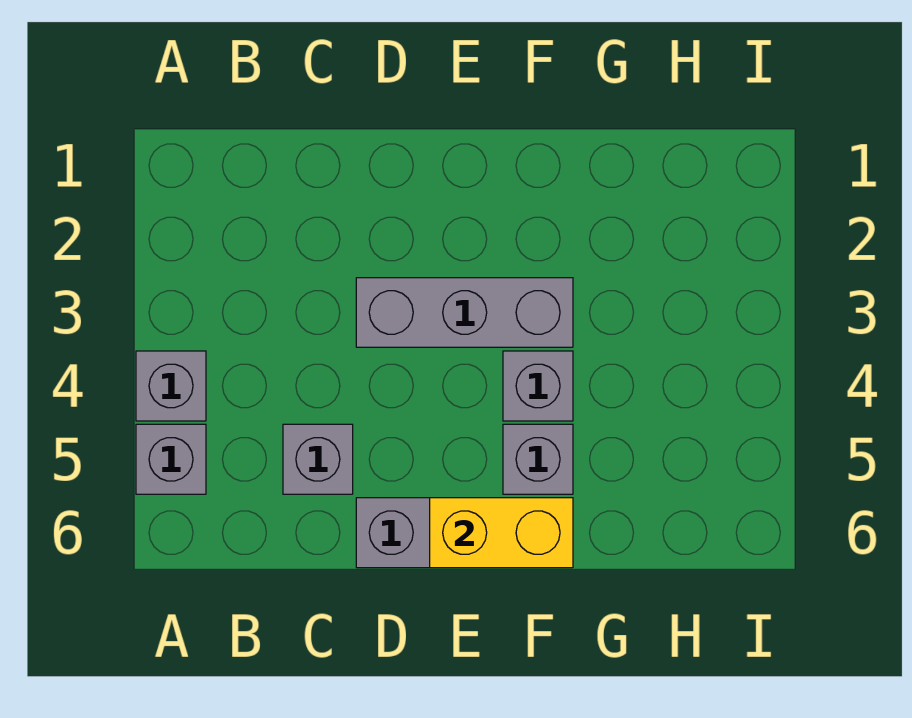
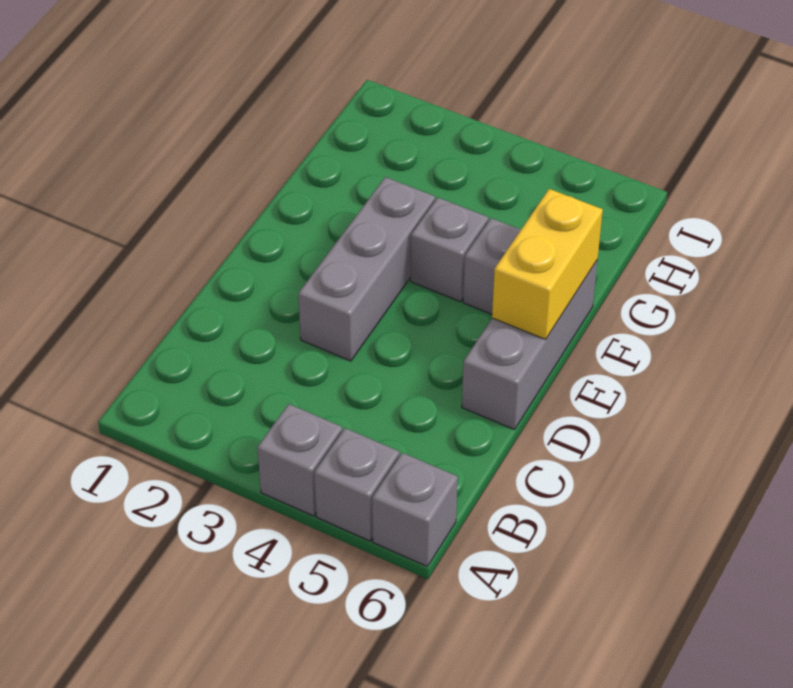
grey 1x1 brick [283,424,353,494] -> grey 1x1 brick moved to [372,453,458,567]

